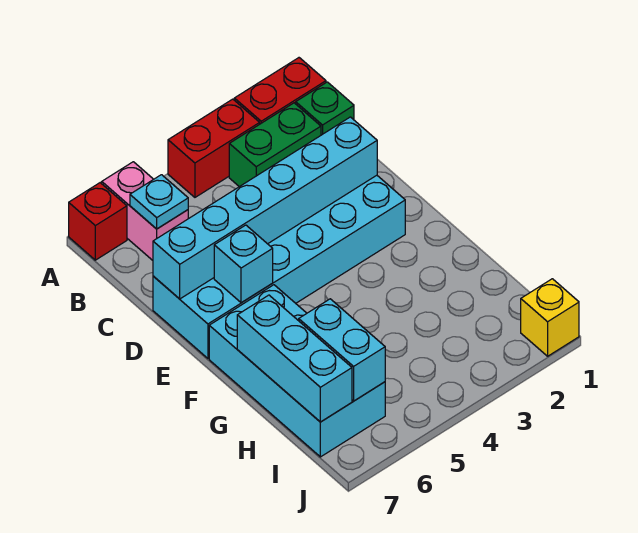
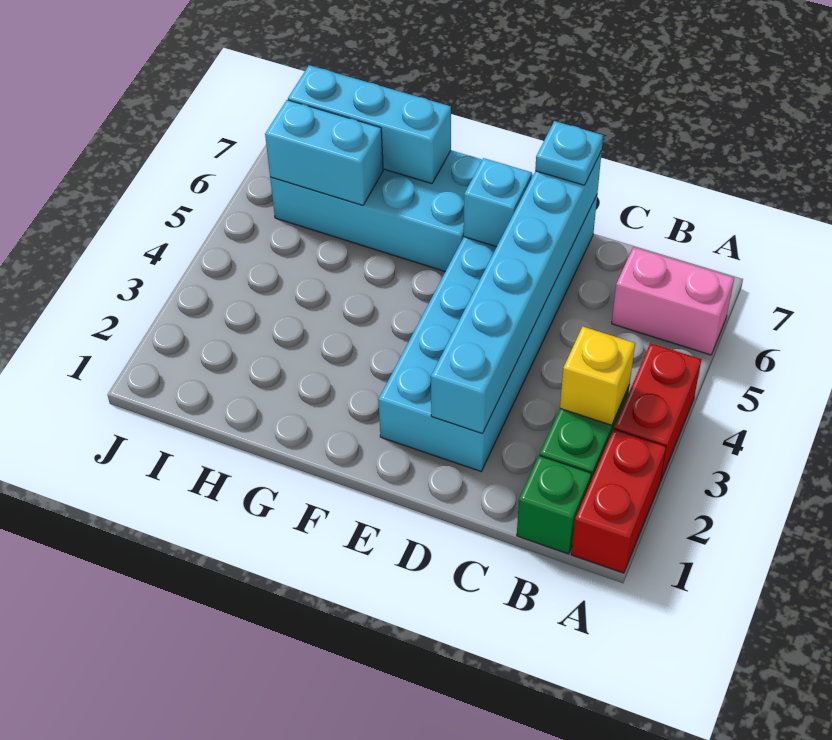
red 1x1 brick [69,183,127,260] -> none
cyan 1x1 plate [130,175,188,229] -> cyan 1x1 plate moved to [535,121,603,185]
yellow 1x1 brick [521,279,579,356] -> yellow 1x1 brick moved to [560,327,635,425]

